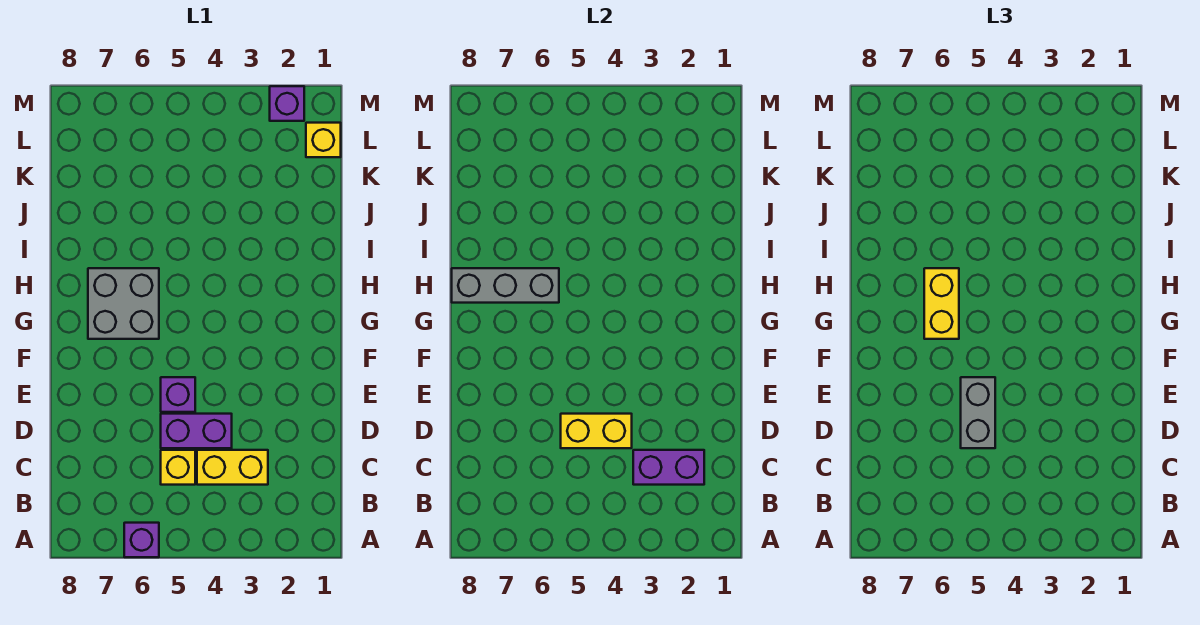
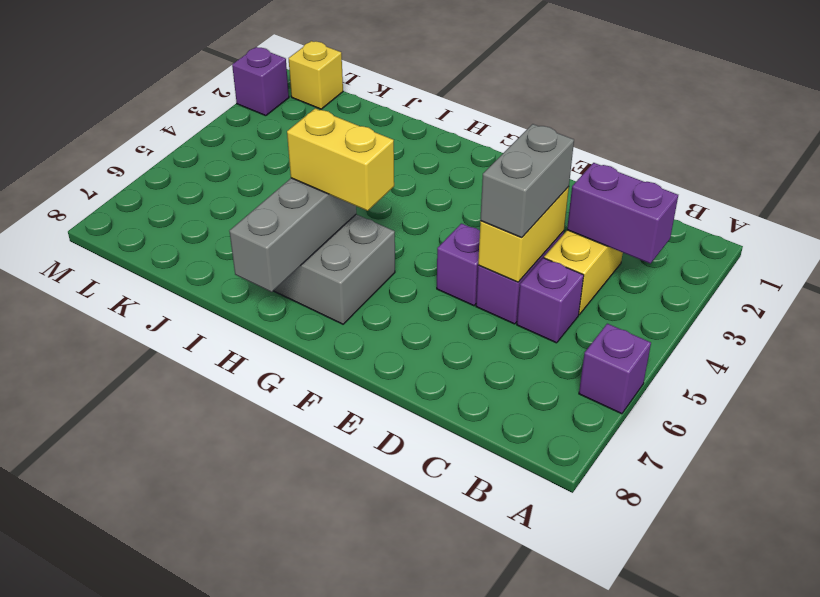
purple 1x2 brick [633,450,704,485] -> purple 1x2 brick turned to [567,163,678,264]
yellow 1x1 brick [161,450,195,485] -> purple 1x1 brick [517,258,584,343]
grey 1x2 brick [961,377,995,448] -> grey 1x2 brick turned to [480,124,574,238]

